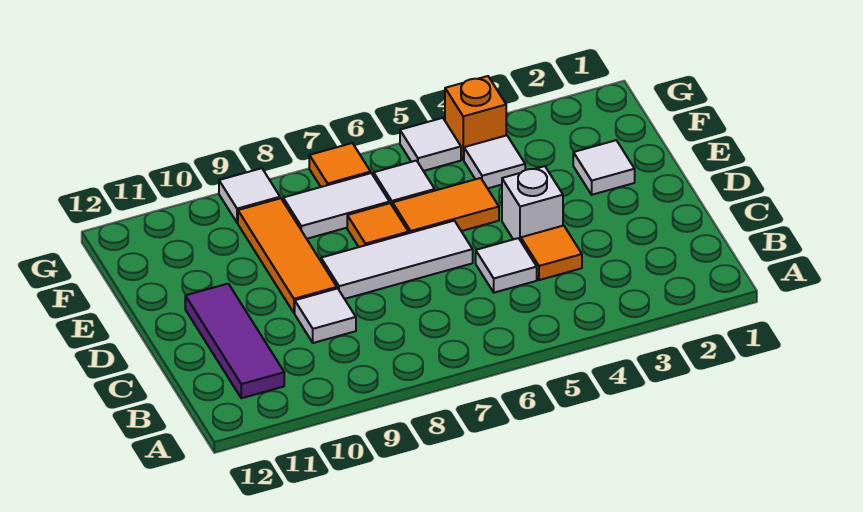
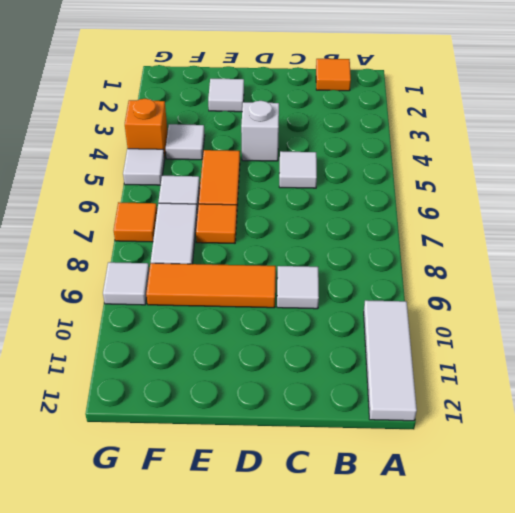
purple 1x3 tile [185,284,284,398] -> none
orange 1x1 tile [521,226,582,280] -> orange 1x1 tile moved to [316,59,351,91]
white 1x3 tile [321,221,473,299] -> white 1x3 tile moved to [364,300,417,421]

